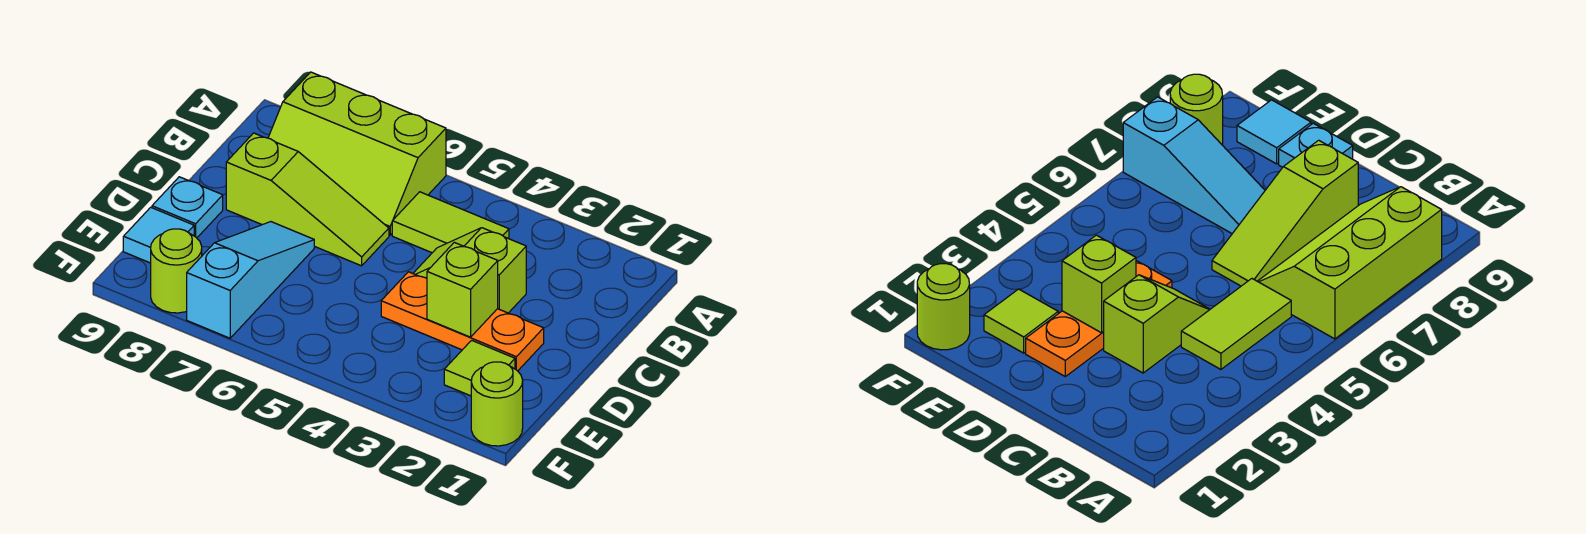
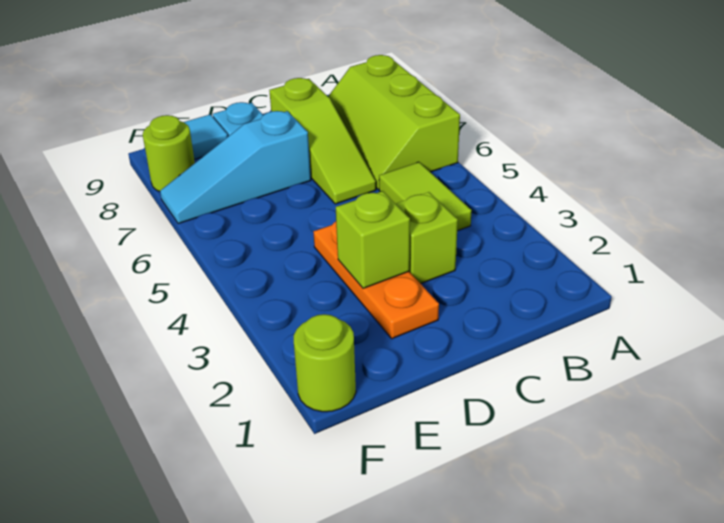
cyan 1x3 slope [187,222,314,338] -> cyan 1x3 slope turned to [160,111,311,224]
lime 1x1 tile [444,340,515,396] -> none

